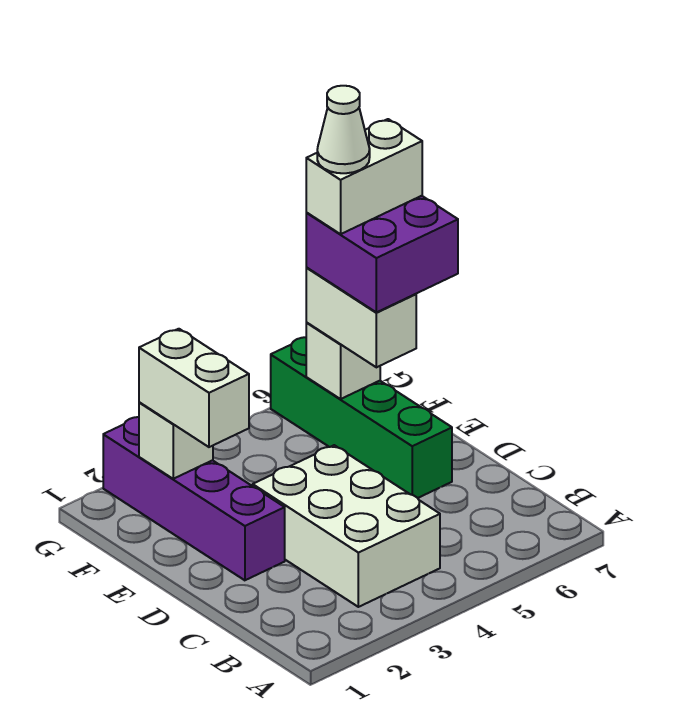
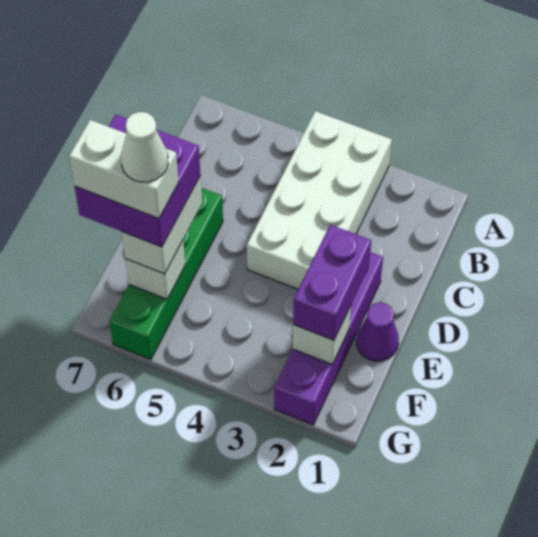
white 2x3 brick [253,445,440,607] -> white 2x4 brick [247,111,392,289]
none -> purple 1x1 cone [356,302,399,361]
white 1x2 brick [139,329,249,447] -> purple 1x2 brick [293,225,371,340]

